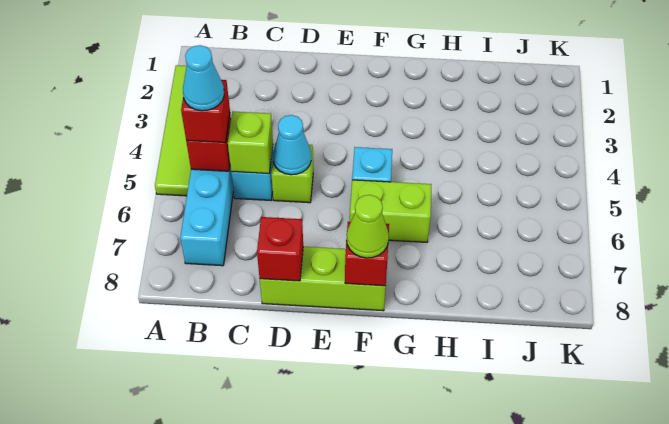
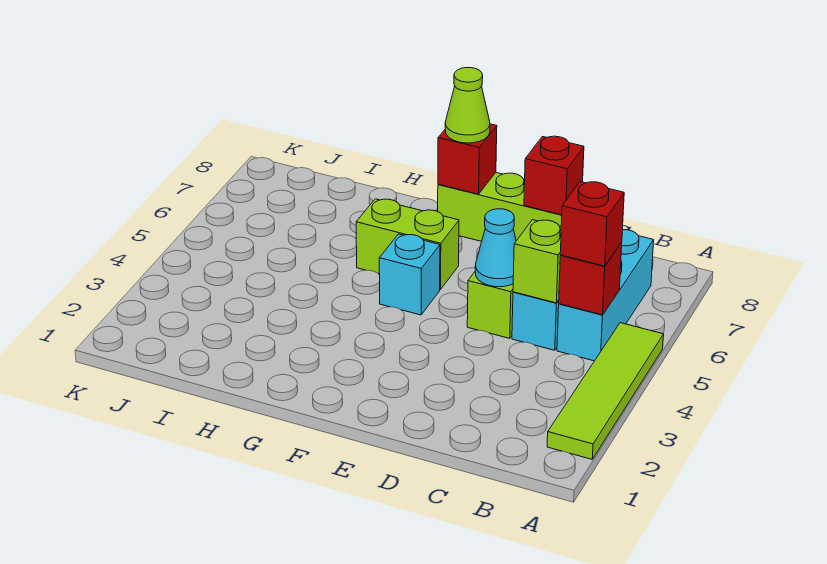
cyan 1x1 cone [183,45,224,111] -> none

